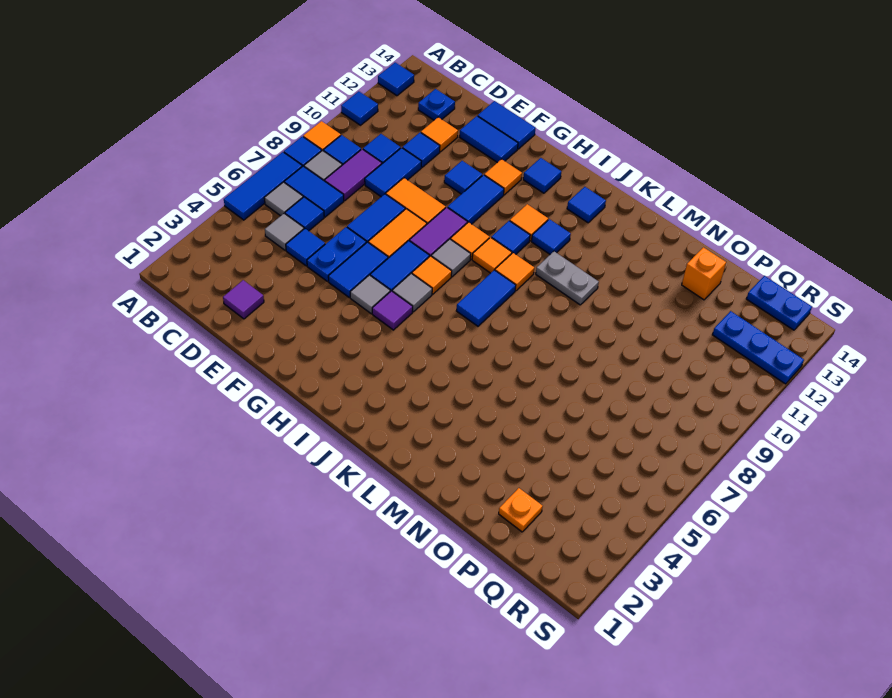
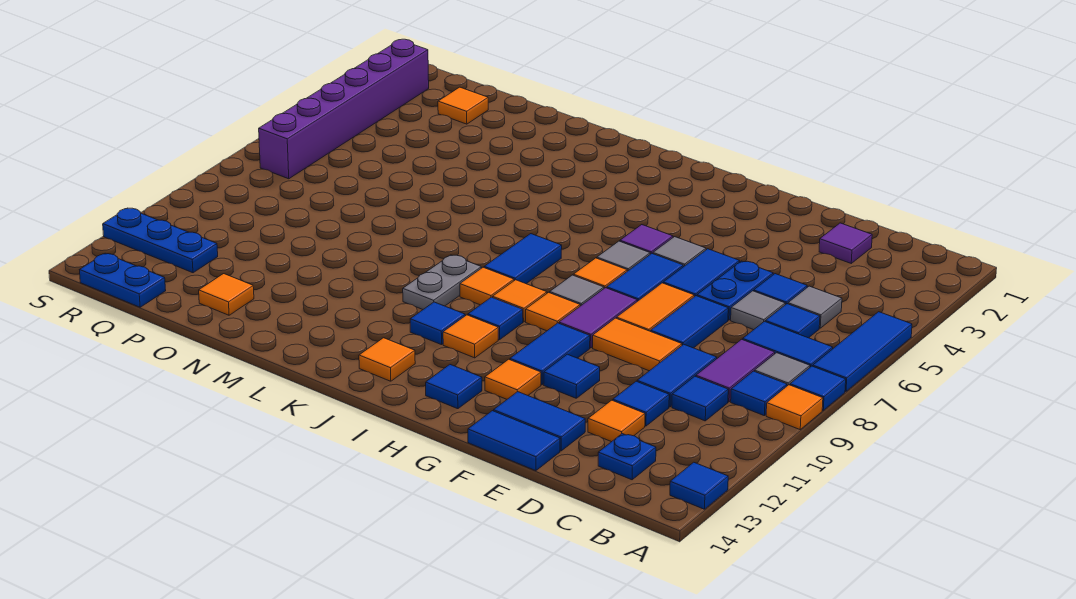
blue 1x1 tile [341,91,378,125] -> none
grey 1x1 tile [264,182,303,216] -> grey 1x1 tile moved to [731,291,785,330]
blue 1x1 tile [567,187,606,223] -> orange 1x1 tile [359,338,415,381]
grey 1x2 plate [536,251,599,305] -> grey 1x2 plate turned to [403,255,481,309]
orange 1x1 brick [682,247,726,300] -> orange 1x1 tile [199,274,254,315]
orange 1x1 plate [499,488,543,532] -> orange 1x1 tile [438,87,488,124]
none -> purple 1x6 brick [259,39,429,179]

